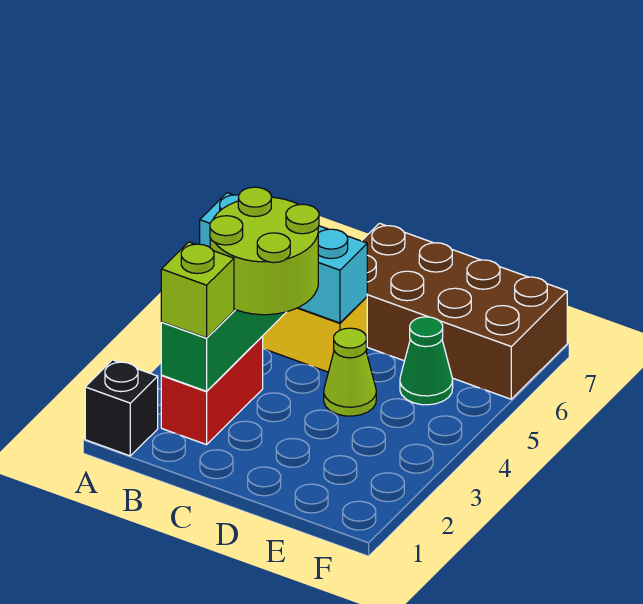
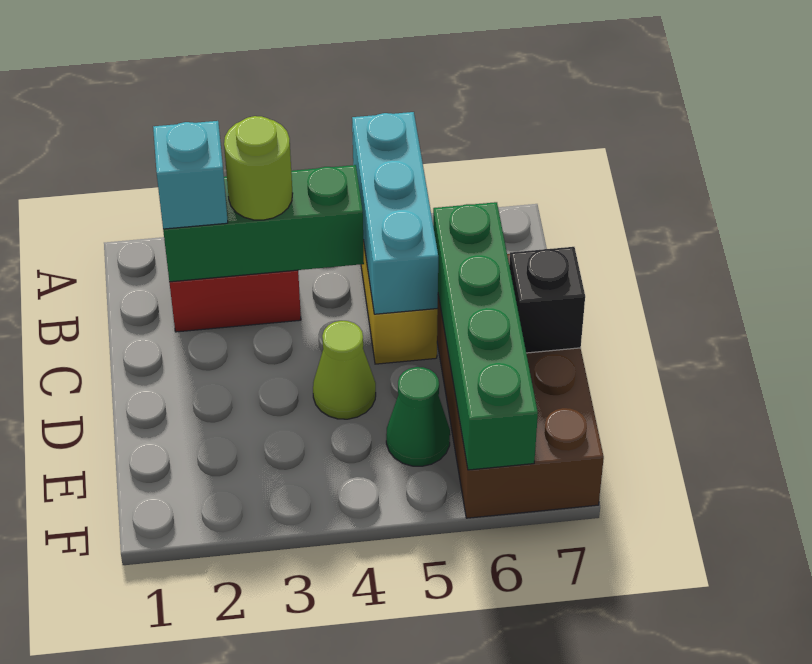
black 1x1 brick [85,360,158,456] -> black 1x1 brick moved to [509,247,585,353]
lime 1x1 brick [161,242,234,338] -> cyan 1x1 brick [153,121,228,229]
lime 2x2 round brick [210,187,319,315] -> lime 1x1 round brick [224,116,293,220]
none -> green 1x4 brick [433,202,538,470]

